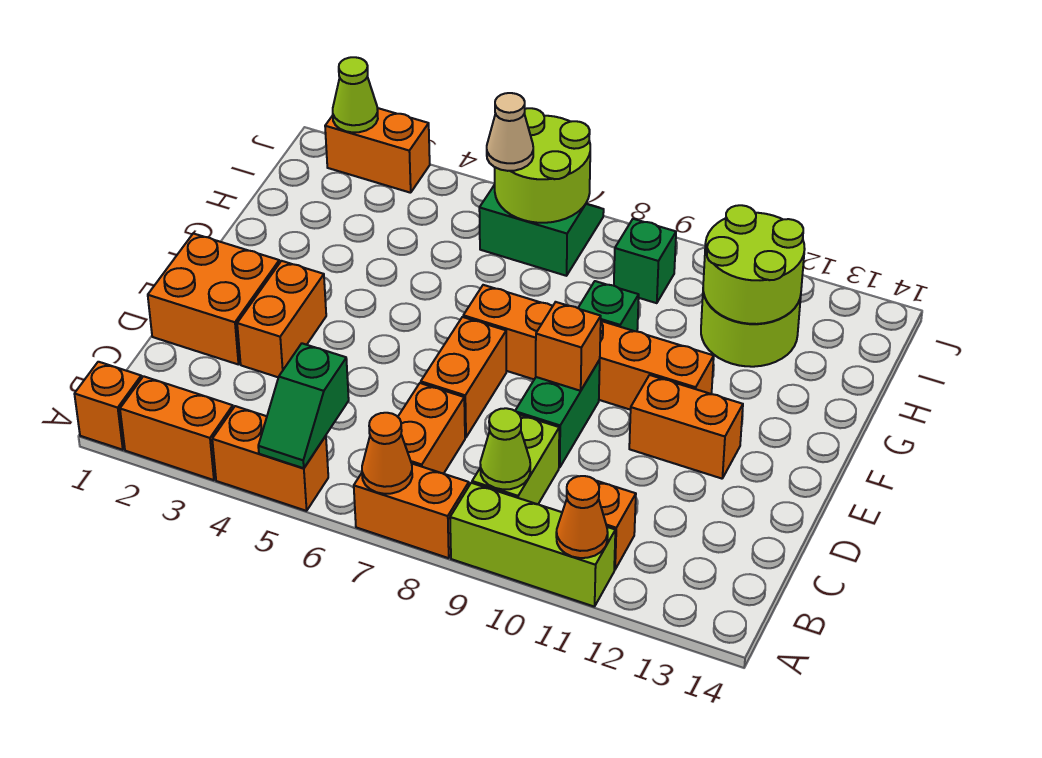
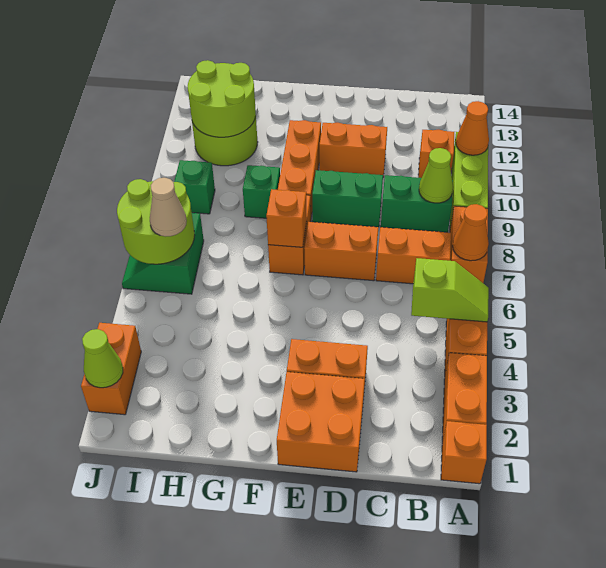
green 1x2 slope [258,343,349,468] -> lime 1x2 slope [411,258,489,322]
lime 1x2 brick [472,415,559,504] -> green 1x2 brick [381,175,453,232]
orange 1x1 brick [536,302,601,391] -> orange 1x1 brick moved to [266,189,307,247]
orange 1x2 brick [629,375,743,479] -> orange 1x2 brick turned to [319,123,387,177]

